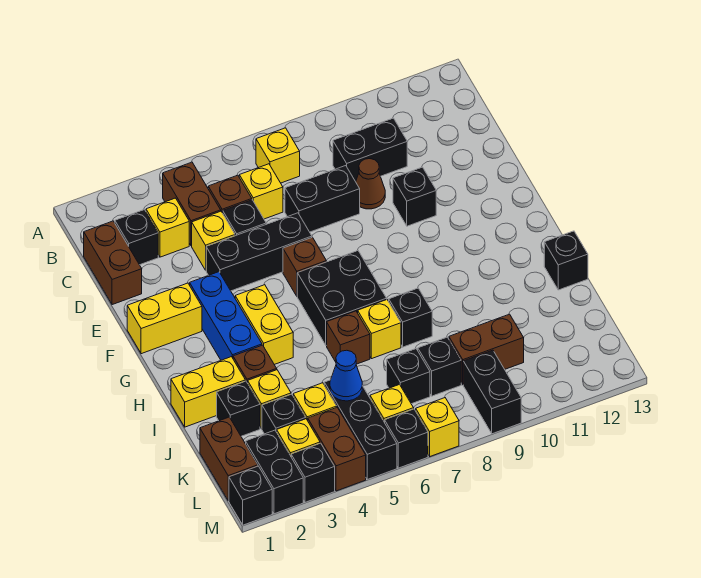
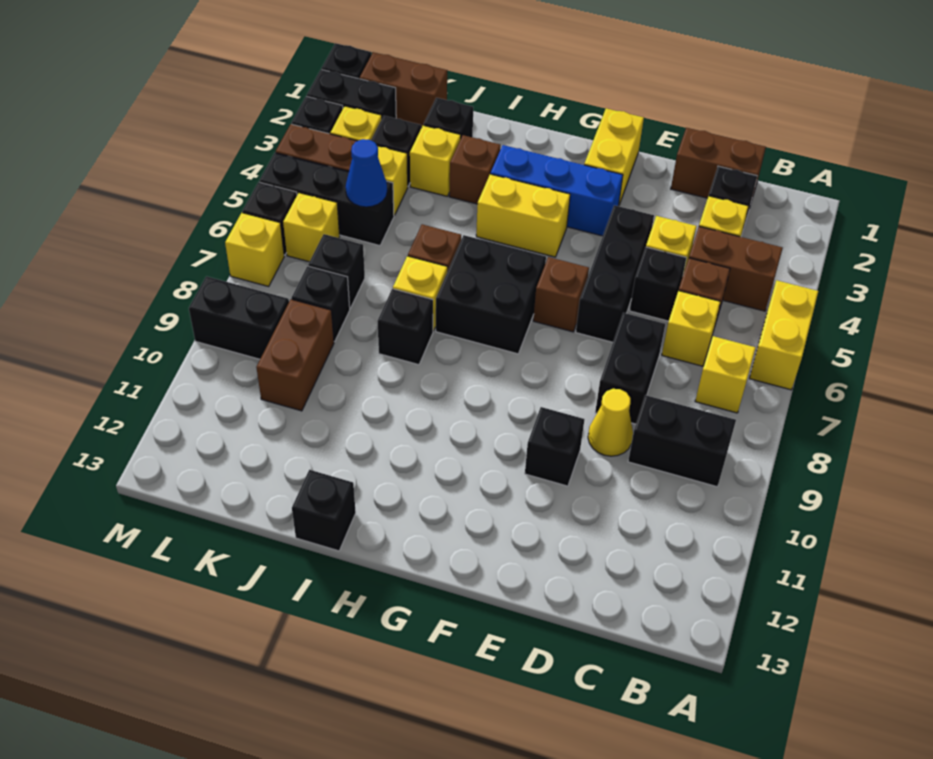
black 1x2 brick [333,118,407,182] -> black 1x2 brick turned to [628,395,736,487]
brown 1x1 cone [356,159,385,209] -> yellow 1x1 cone [588,389,633,456]
yellow 1x2 brick [171,357,245,427] -> yellow 1x2 brick moved to [749,280,818,390]

